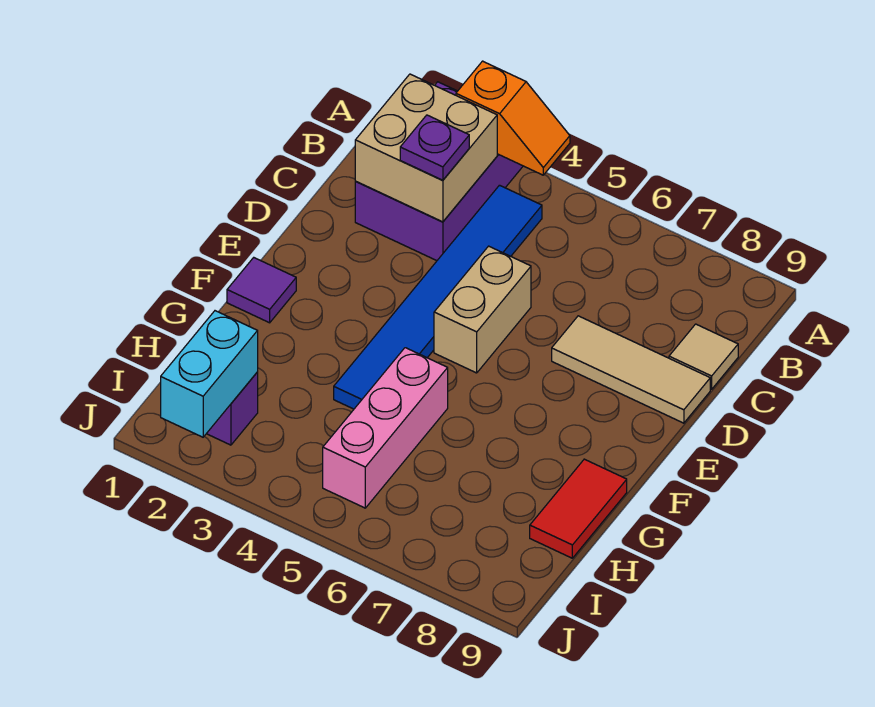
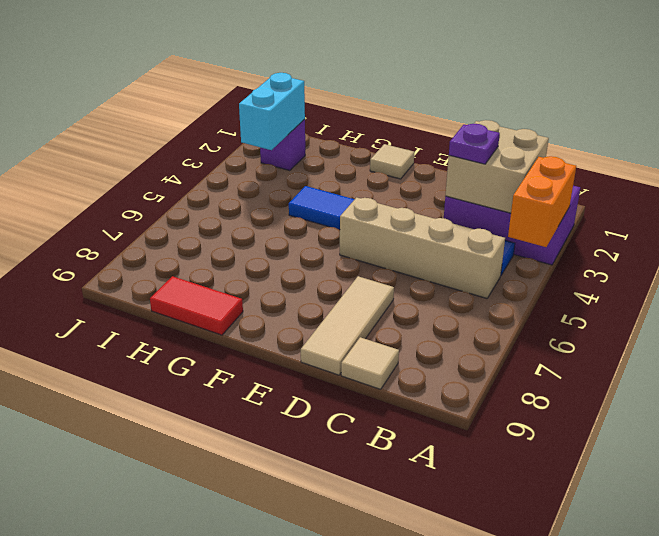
orange 1x2 slope [456,61,570,175] -> orange 1x2 brick [508,156,576,247]
tan 1x2 brick [434,246,531,373] -> tan 1x4 brick [340,197,505,298]
purple 1x1 tile [227,258,296,323] -> tan 1x1 tile [370,144,414,179]
pink 1x3 brick [323,348,448,508] -> none
cyan 1x2 brick [161,311,258,437] -> cyan 1x2 brick turned to [239,73,305,150]

